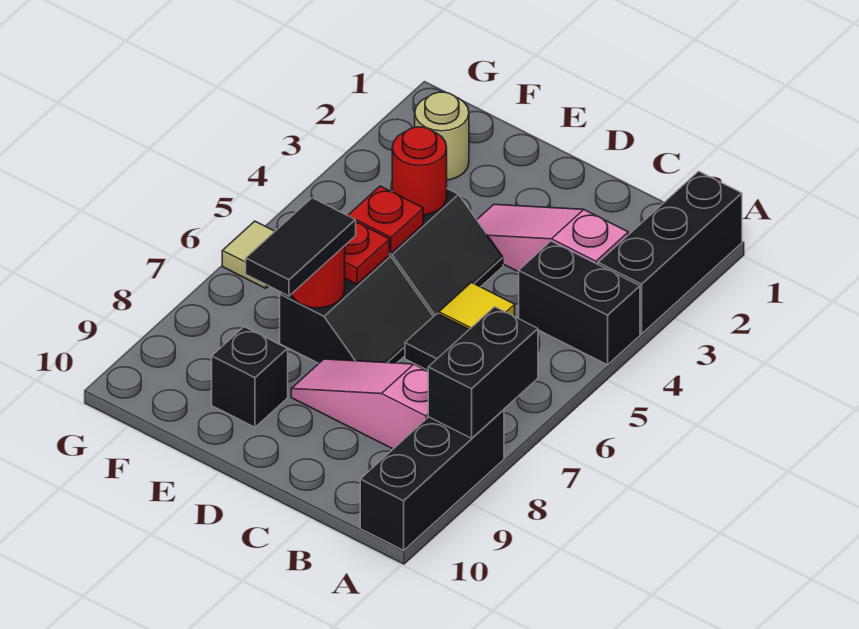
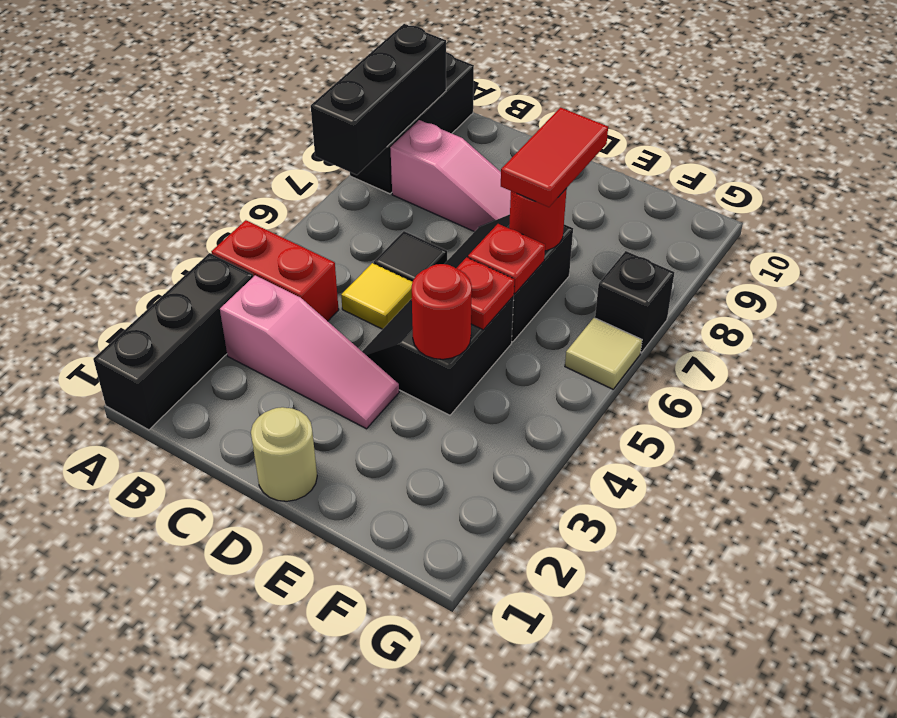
black 1x2 brick [519,241,640,365] -> red 1x2 brick [211,220,339,321]
black 1x2 brick [428,307,538,438] -> black 1x3 brick [311,24,446,175]
black 1x2 tile [246,198,356,296] -> red 1x2 tile [501,107,608,207]
black 1x1 brick [212,327,288,427] -> black 1x1 brick moved to [595,251,674,353]
tan 1x1 round brick [415,92,469,180] -> tan 1x1 round brick moved to [251,407,317,501]

